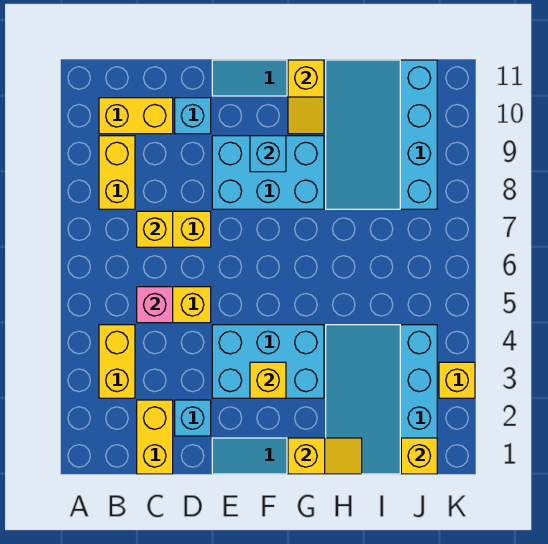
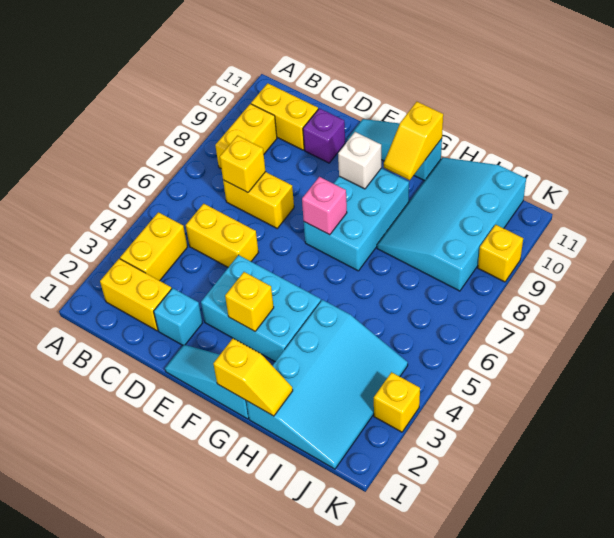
yellow 1x2 brick [137,400,173,474] -> yellow 1x2 brick turned to [100,259,172,331]
pink 1x1 brick [137,287,173,323] -> pink 1x1 brick moved to [302,177,347,235]
cyan 1x1 brick [175,98,211,134] -> purple 1x1 brick [303,108,345,163]
cyan 2x3 brick [212,136,324,209] -> cyan 2x3 brick turned to [304,168,409,271]
cyan 1x1 brick [250,136,286,172] -> white 1x1 brick [338,132,381,189]
cyan 3x4 slope [326,325,437,474] -> cyan 3x4 slope turned to [246,300,408,469]
yellow 1x1 brick [401,438,437,474] -> yellow 1x1 brick moved to [478,225,523,282]

